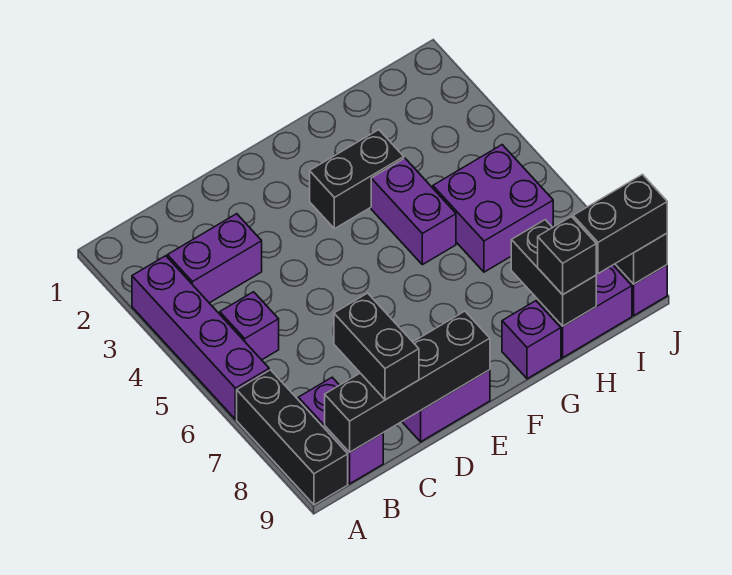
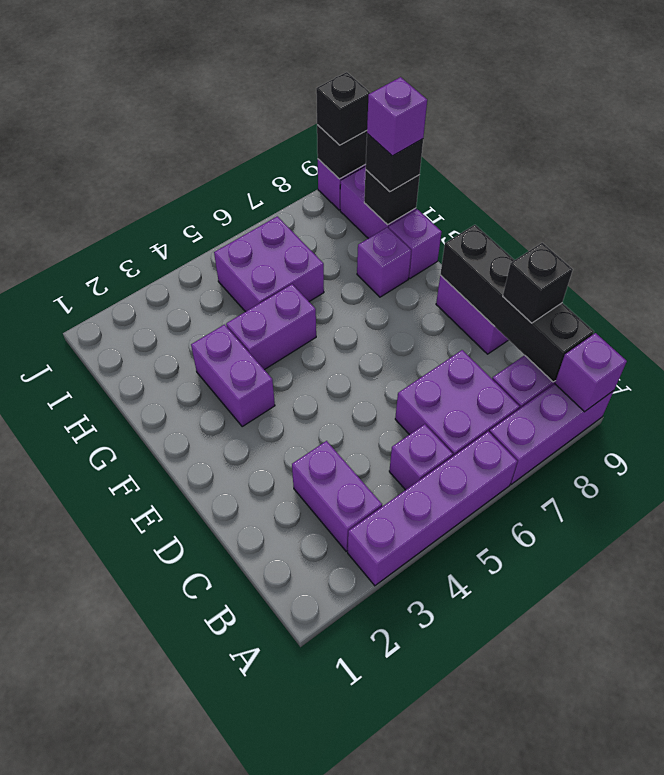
black 1x3 brick [237,370,348,505] -> purple 1x3 brick [489,384,614,484]
none -> purple 1x1 brick [555,333,627,412]
none -> purple 2x2 brick [395,350,520,457]
black 1x2 brick [334,293,419,400] -> black 1x1 brick [503,243,573,323]
black 1x2 brick [310,130,404,229] -> purple 1x2 brick [191,325,275,427]
none -> purple 1x1 brick [357,227,411,297]
black 1x2 brick [511,220,596,326] -> black 1x1 brick [364,170,420,225]
none -> purple 1x1 brick [367,77,427,156]
black 1x2 brick [573,175,667,274] -> black 1x1 brick [316,72,370,145]

